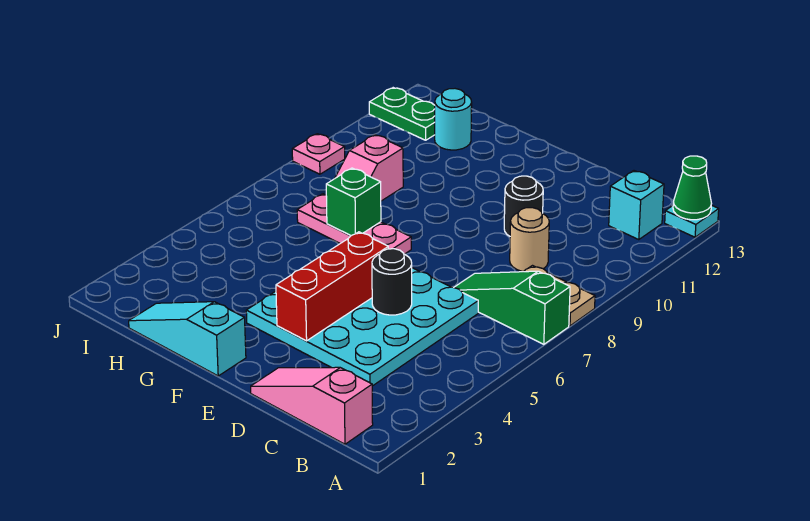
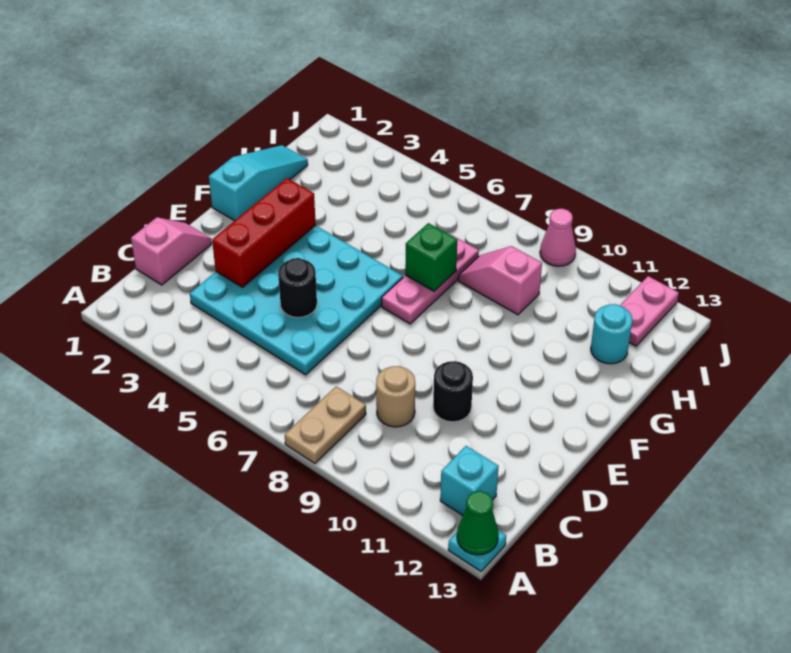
green 1x3 slope [454,271,570,344] -> none
pink 1x3 slope [251,367,373,444] -> pink 1x2 slope [131,217,212,285]
red 1x3 brick [276,232,388,341] -> red 1x3 brick turned to [212,178,316,287]
green 1x2 plate [369,88,435,140] -> pink 1x2 plate [620,276,679,346]
pink 1x1 plate [292,134,345,174] -> pink 1x1 cone [540,209,576,266]

